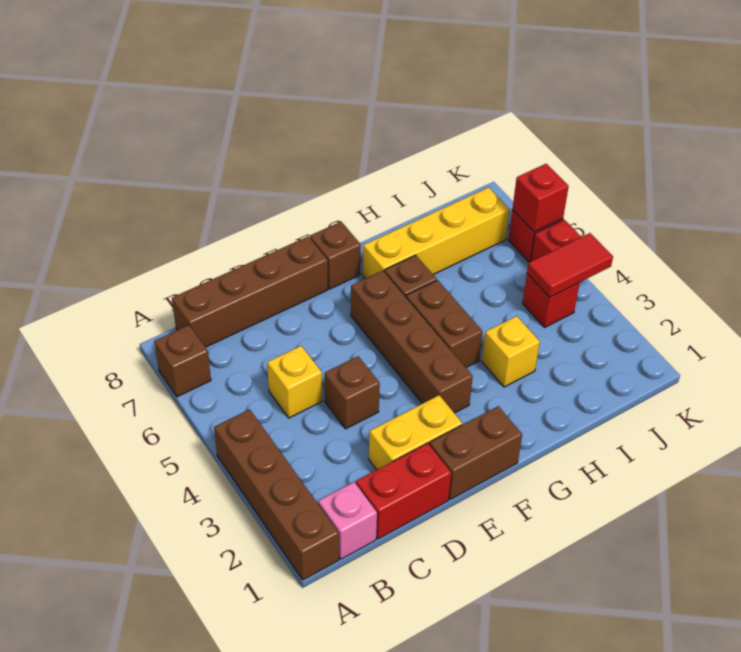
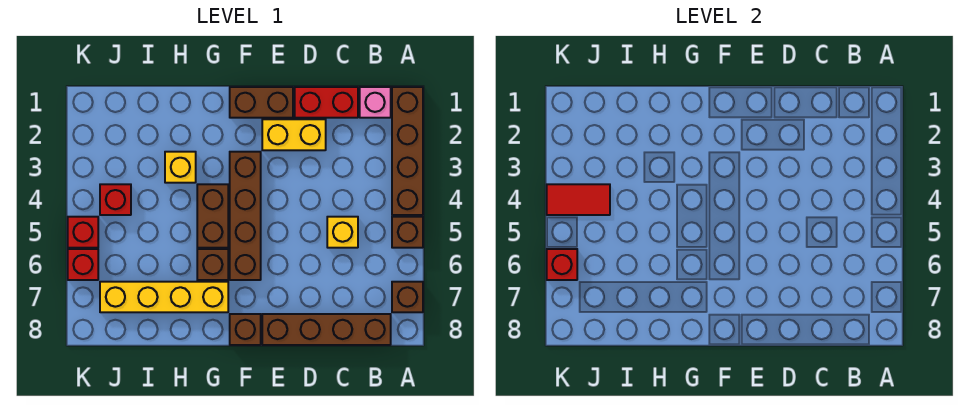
brown 1x1 brick [325,356,380,429] -> brown 1x1 brick moved to [392,217,423,248]

